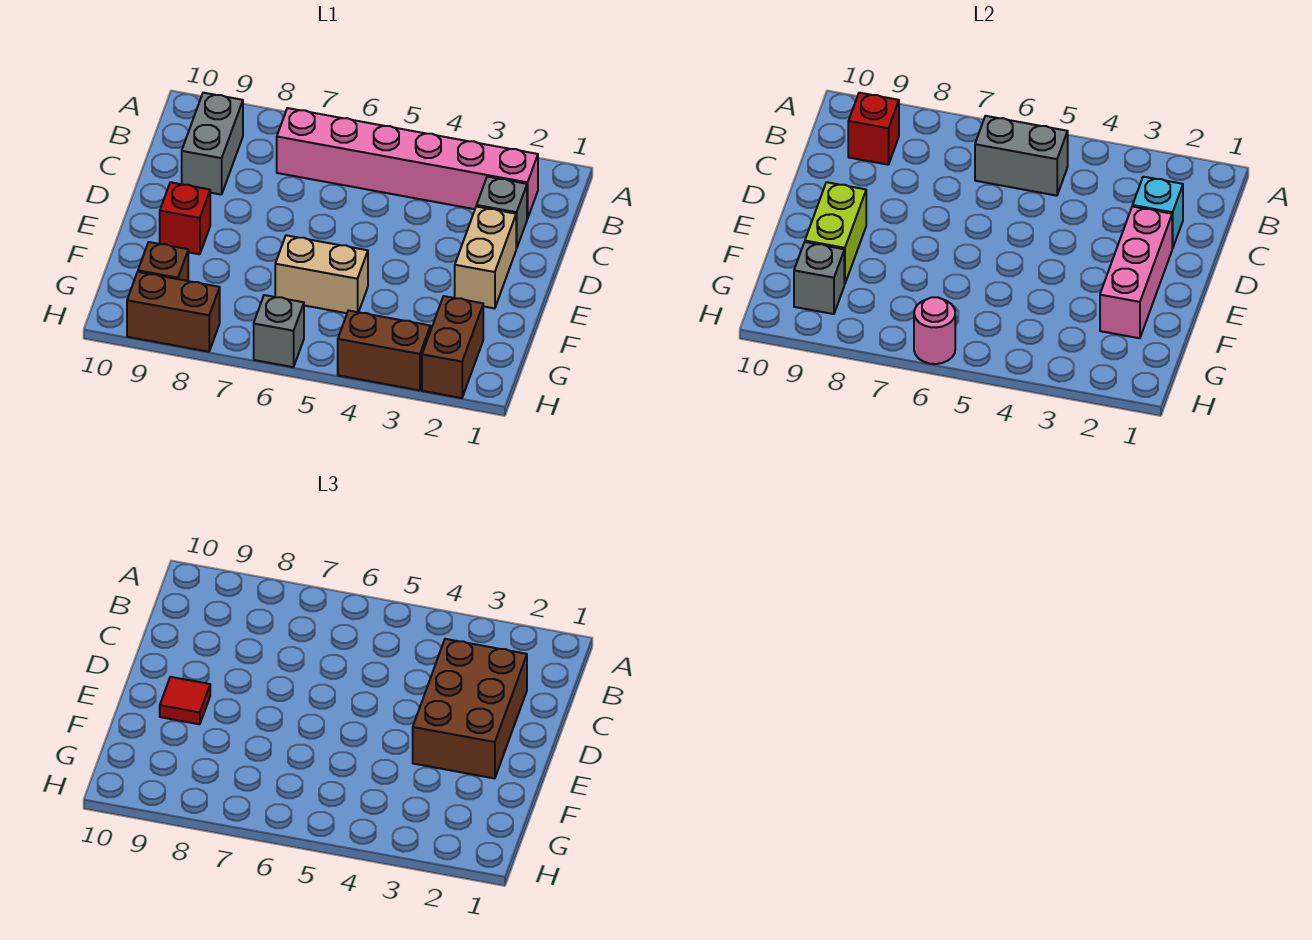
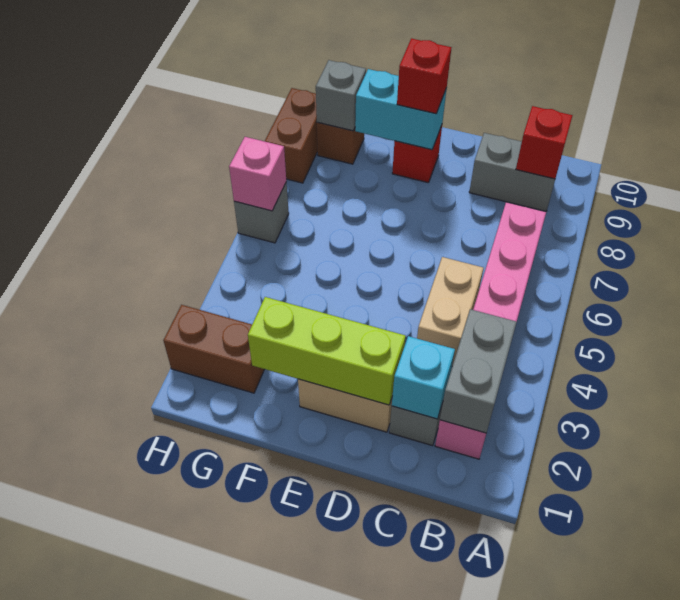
grey 1x2 brick [975,116,1068,196] -> grey 1x2 brick moved to [440,309,517,433]
brown 2x3 brick [413,639,527,778] -> none
pink 1x3 brick [1100,206,1172,338] -> lime 1x3 brick [248,297,406,405]
lime 1x2 brick [805,182,866,284] -> cyan 1x2 brick [355,69,447,150]
red 1x1 tile [160,677,210,724] -> red 1x1 brick [397,38,452,114]
tan 1x2 brick [275,235,368,313] -> tan 1x2 brick moved to [417,257,483,366]
brown 1x2 brick [338,311,430,390] -> none
pink 1x1 round brick [914,297,955,364] -> pink 1x1 brick [229,137,286,211]

